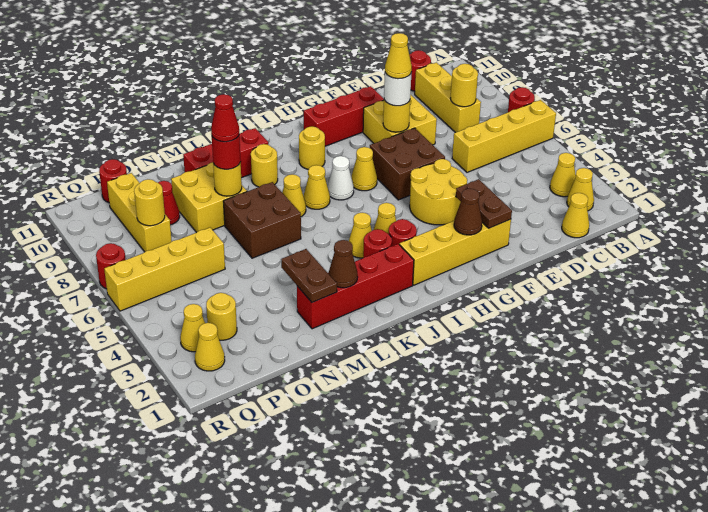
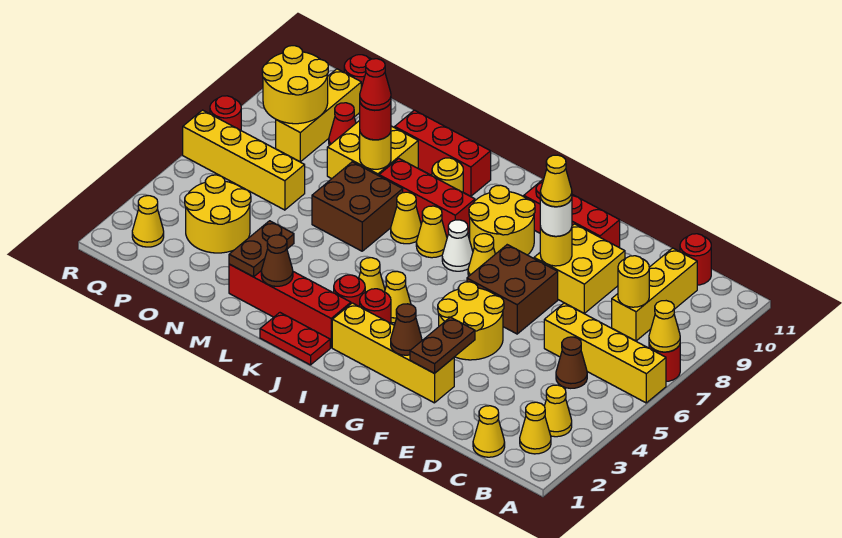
none -> brown 1x1 cone [556,337,587,388]
yellow 1x1 round brick [299,126,325,169] -> yellow 2x2 round brick [469,185,535,255]
none -> red 1x2 plate [260,313,330,365]
none -> red 1x3 brick [379,159,475,237]
yellow 1x1 round brick [206,293,237,340] -> yellow 2x2 round brick [185,175,251,253]
yellow 1x1 round brick [134,179,165,226] -> yellow 2x2 round brick [262,46,328,124]
yellow 1x1 cone [180,304,205,352] -> yellow 1x1 cone moved to [649,301,680,352]

